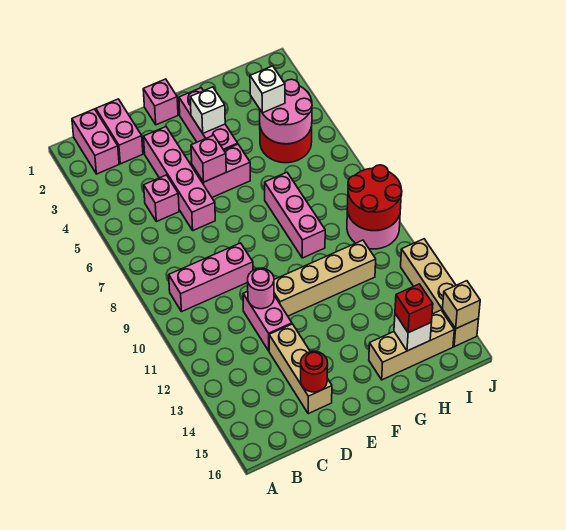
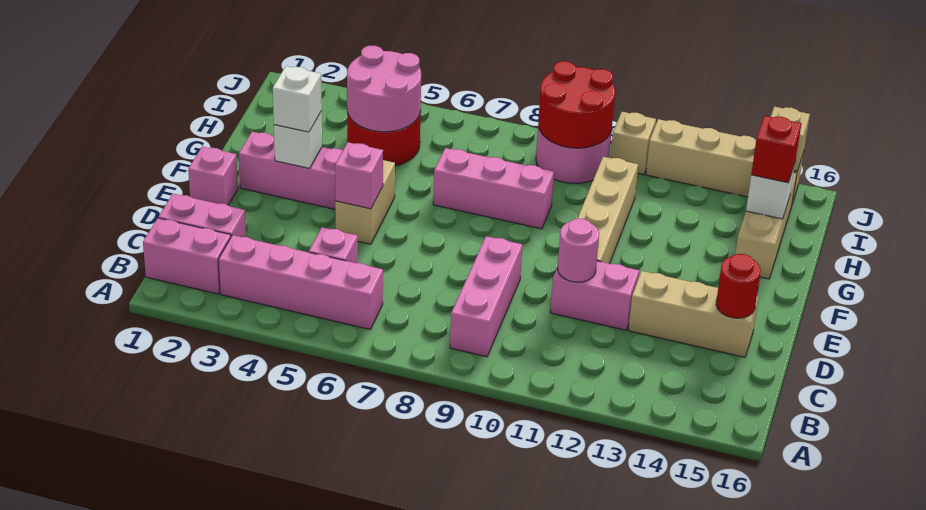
pink 1x4 brick [144,127,215,230] -> pink 1x4 brick moved to [218,235,383,329]
pink 1x2 brick [192,144,250,197] -> tan 1x2 brick [335,160,395,244]
white 1x1 brick [250,66,285,113] -> white 1x1 brick moved to [273,66,322,132]
none -> tan 1x1 brick [610,112,656,175]

